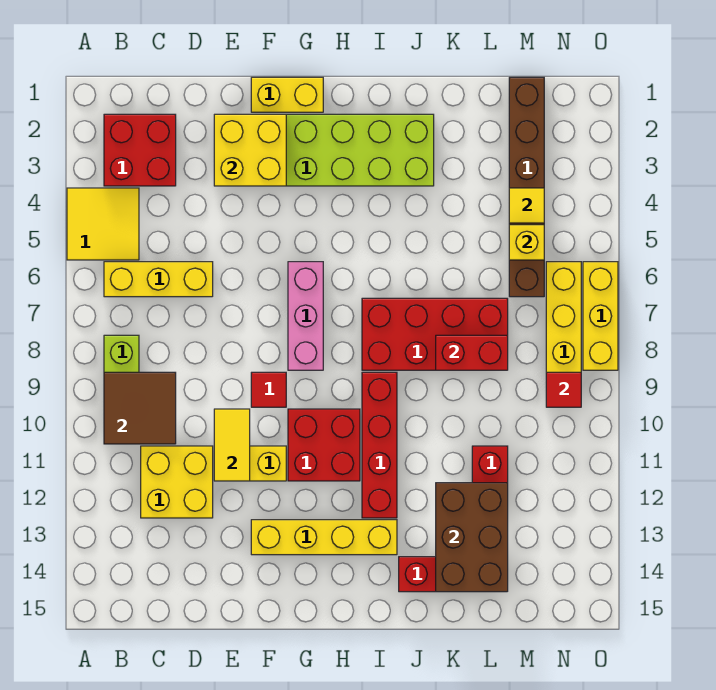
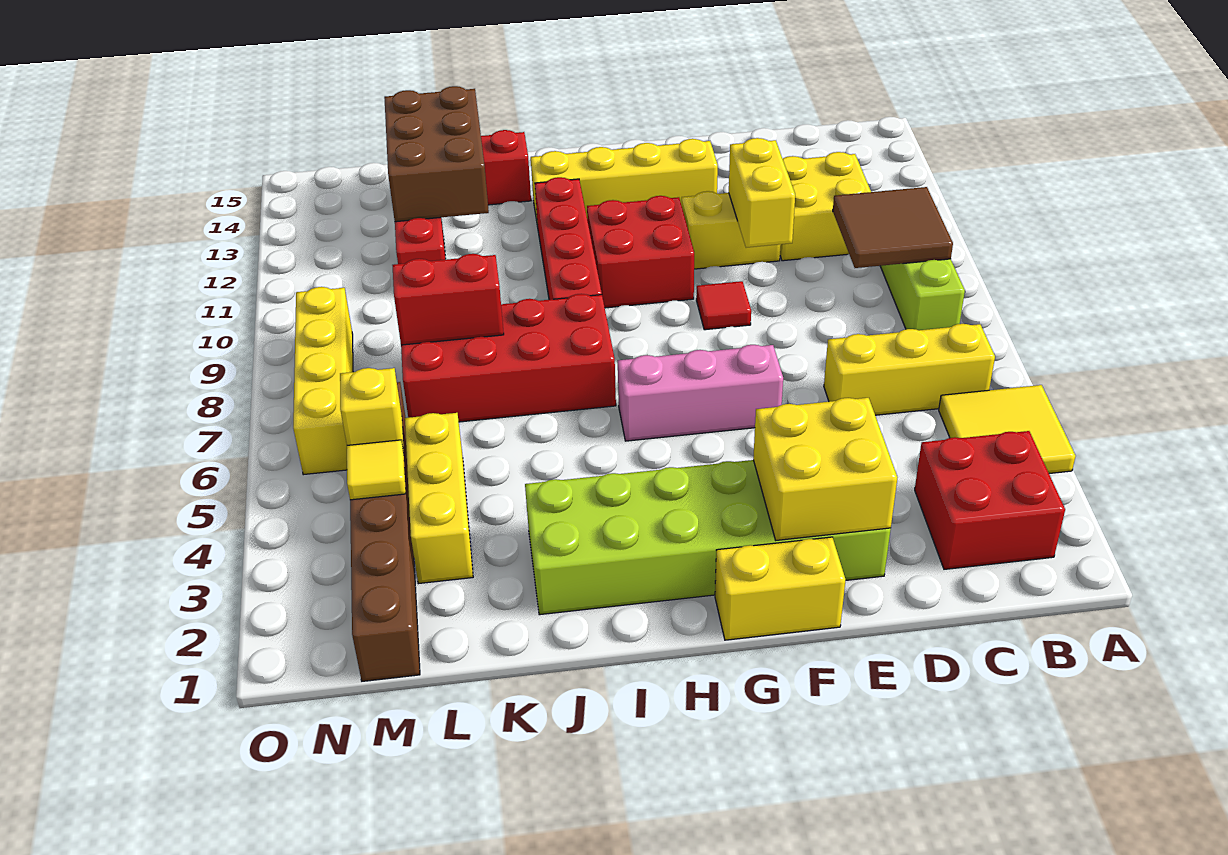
yellow 1x2 tile [214,409,250,481] -> yellow 1x2 brick [729,138,795,248]
pink 1x3 brick [288,262,323,370] -> pink 1x3 brick turned to [618,345,783,441]
red 1x1 tile [546,372,581,407] -> none
yellow 1x3 brick [583,262,618,370] -> yellow 1x3 brick moved to [405,413,473,584]

